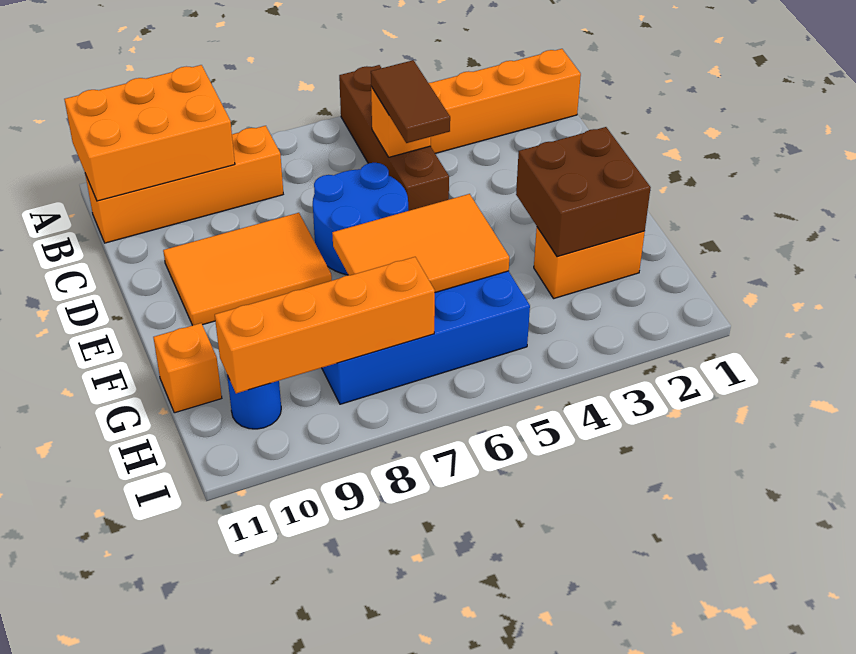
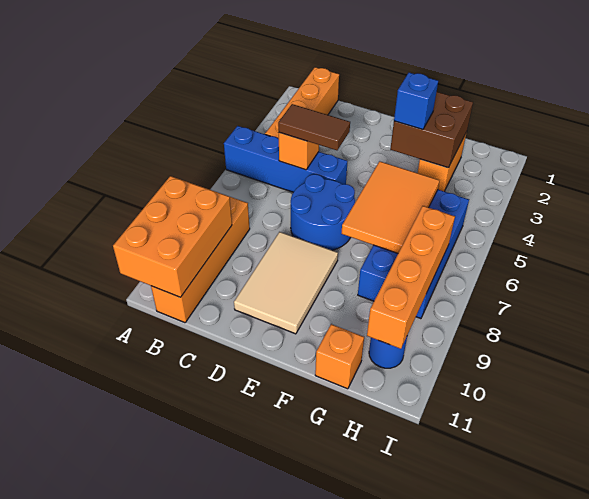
brown 1x4 brick [339,65,449,211] -> blue 1x4 brick [224,126,347,192]
orange 2x3 tile [163,213,332,325] -> tan 2x3 tile [234,232,338,334]
none -> blue 1x1 brick [394,73,438,129]

